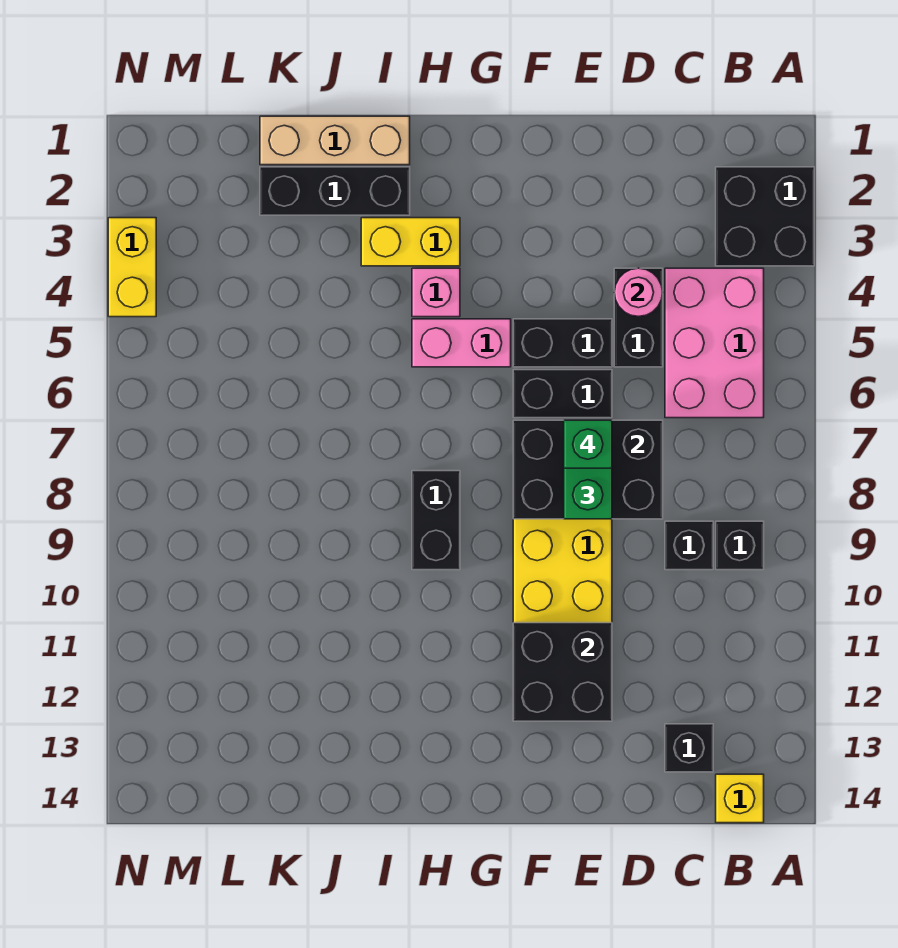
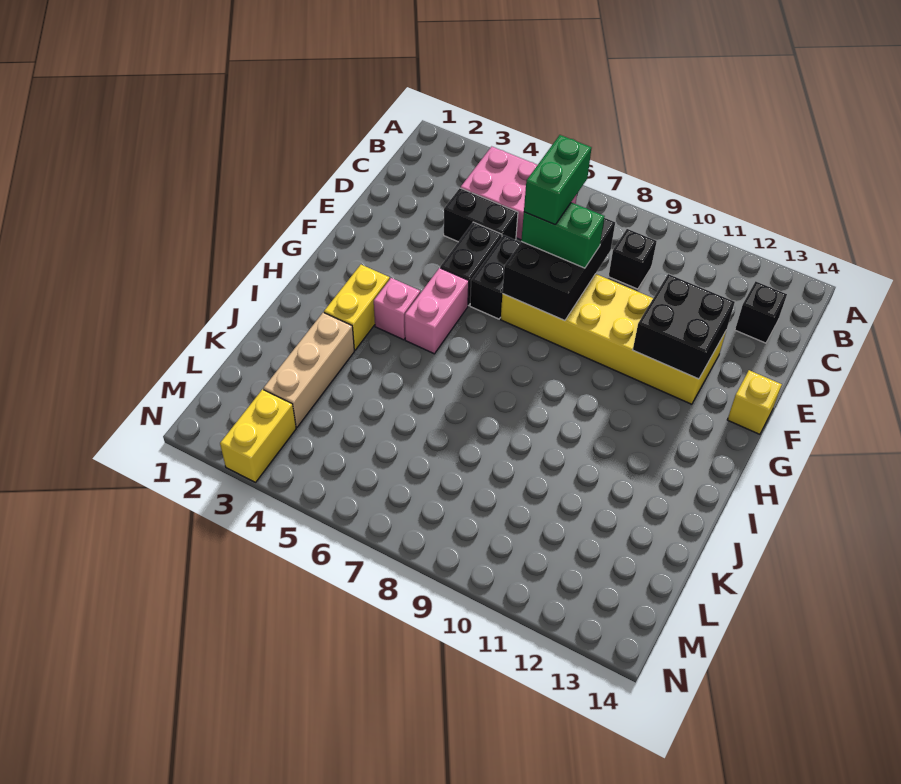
black 2x2 brick [716,167,814,266] -> none
black 1x1 brick [716,521,764,570] -> none
yellow 1x1 brick [716,774,764,823] -> yellow 1x1 brick moved to [727,370,782,434]
pink 1x1 round brick [614,268,663,316] -> none
green 1x1 brick [564,420,612,468] -> green 1x2 brick [524,135,591,225]
black 1x2 brick [412,471,460,570] -> none
tan 1x3 brick [260,116,410,165] -> tan 1x3 brick moved to [263,312,354,427]
black 1x3 brick [260,167,410,215] -> none
yellow 1x2 brick [108,218,156,317] -> yellow 1x2 brick turned to [220,389,296,482]

